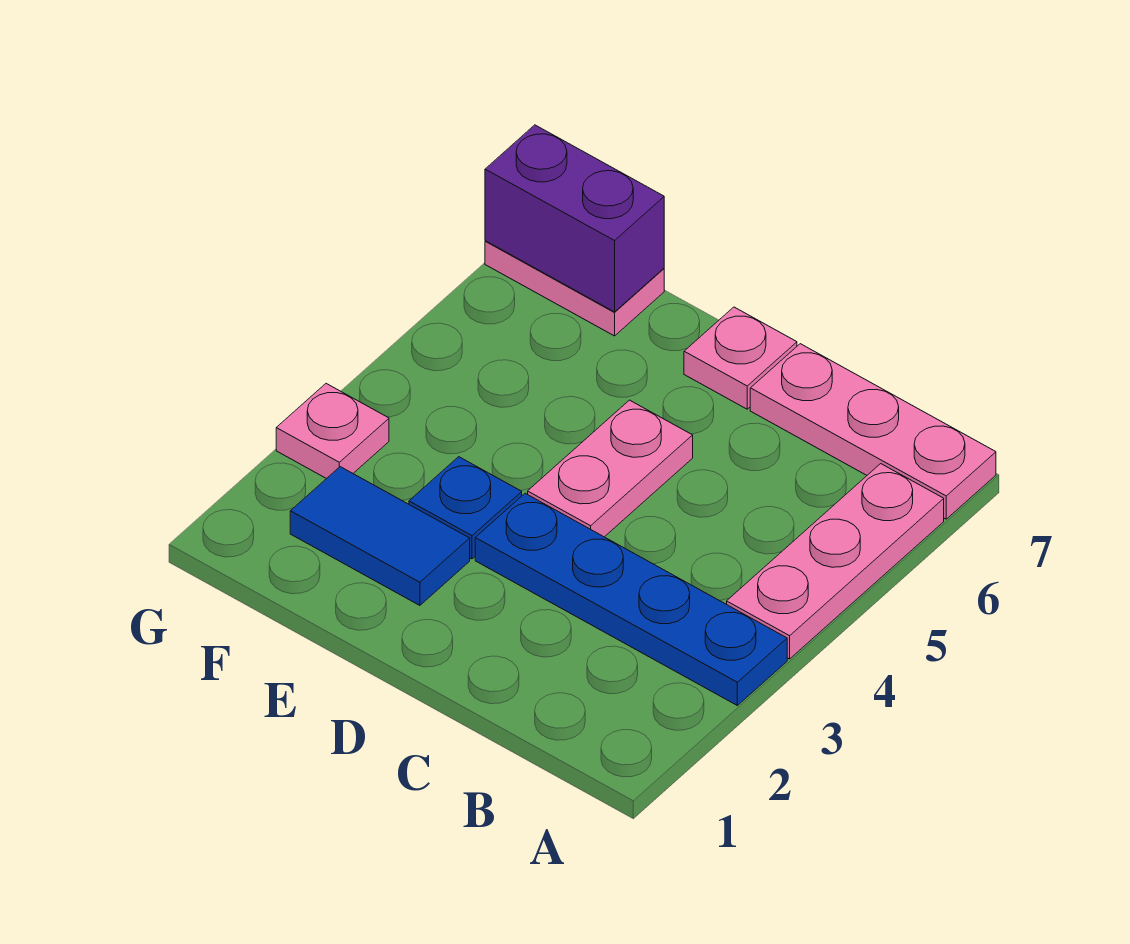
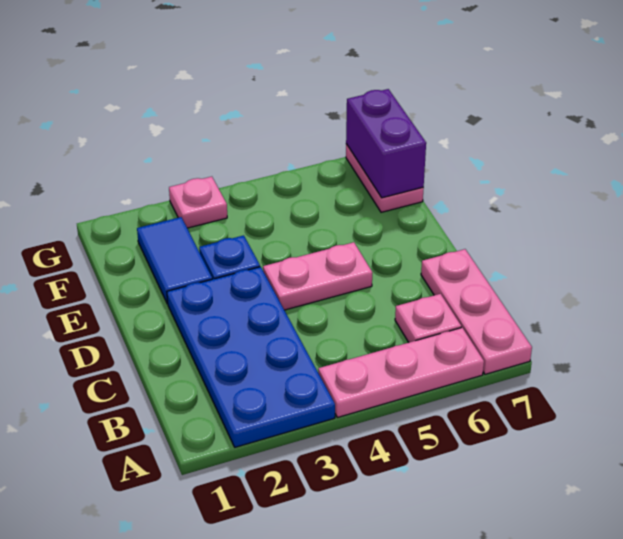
blue 1x4 plate [475,493,787,705] -> blue 2x4 plate [167,267,335,447]
pink 1x1 plate [684,307,797,409] -> pink 1x1 plate moved to [395,294,461,342]

